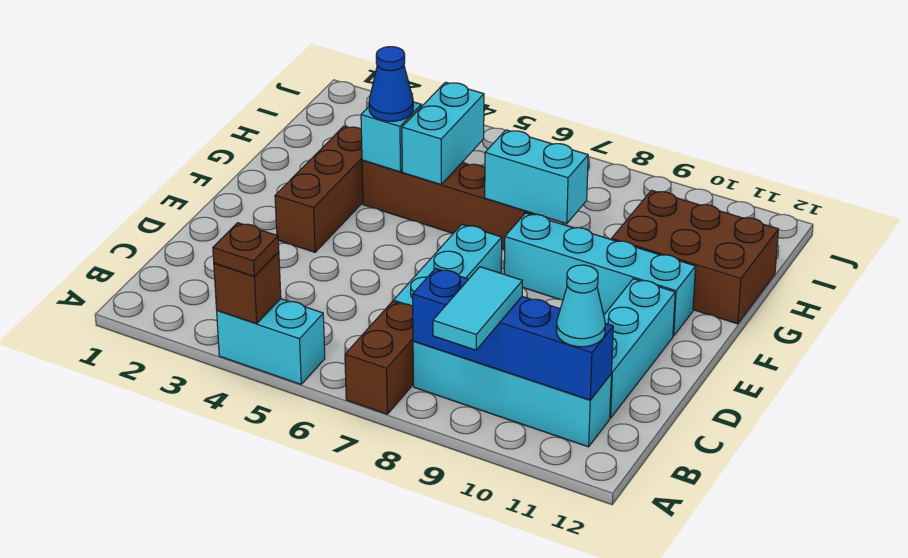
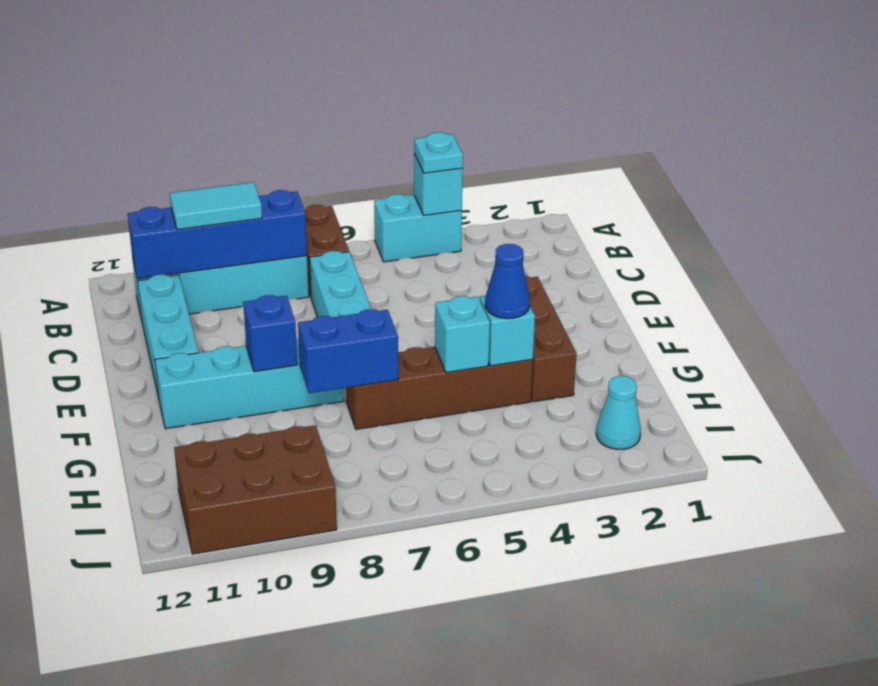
brown 1x1 brick [214,252,281,324] -> cyan 1x1 brick [414,154,463,215]
brown 1x1 plate [213,223,279,276] -> cyan 1x1 plate [414,132,463,173]
cyan 1x2 tile [433,267,522,350] -> cyan 1x2 tile turned to [170,182,262,230]
cyan 1x1 cone [557,265,605,347] -> cyan 1x1 cone moved to [596,376,641,449]
none -> blue 1x1 brick [243,295,297,372]
cyan 1x2 brick [402,82,484,184] -> cyan 1x1 brick [435,296,490,373]
cyan 1x2 brick [485,130,588,224] -> blue 1x2 brick [298,309,398,393]
brown 2x3 brick [612,190,779,324] -> brown 2x3 brick moved to [174,425,337,554]

